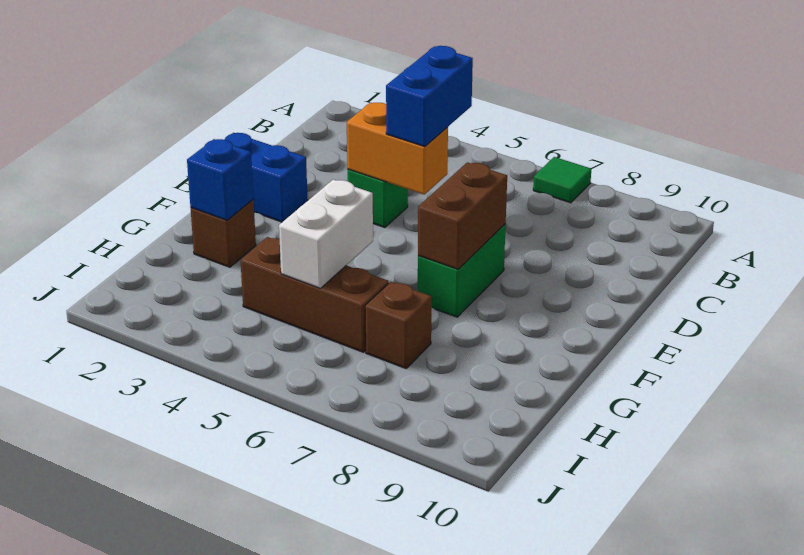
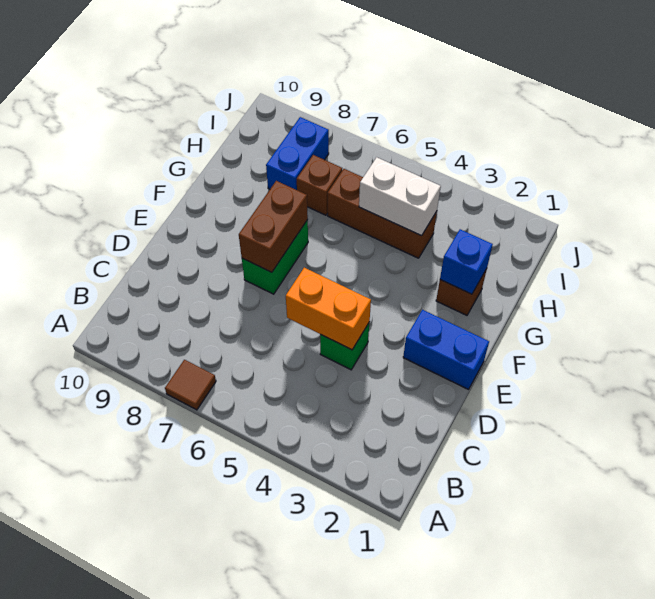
green 1x1 tile [533,157,591,203] -> brown 1x1 tile [165,360,216,410]
blue 1x2 brick [386,46,473,147] -> blue 1x2 brick moved to [266,117,329,190]
white 1x2 brick [279,180,373,288] -> white 1x2 brick turned to [359,157,441,236]

